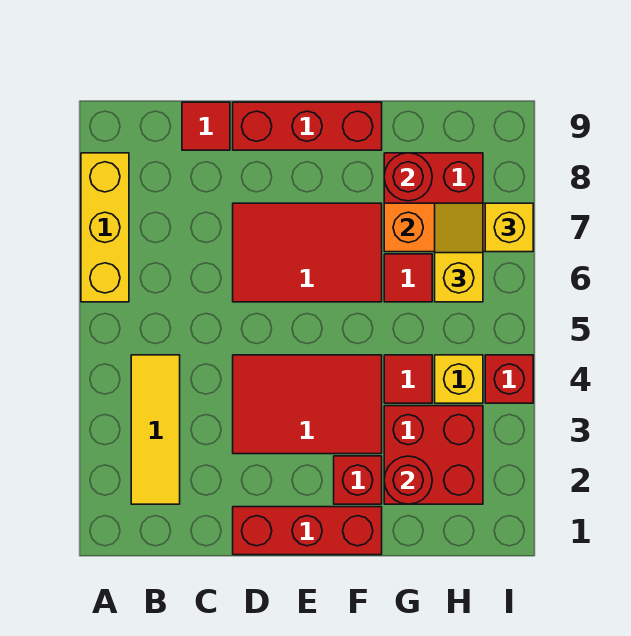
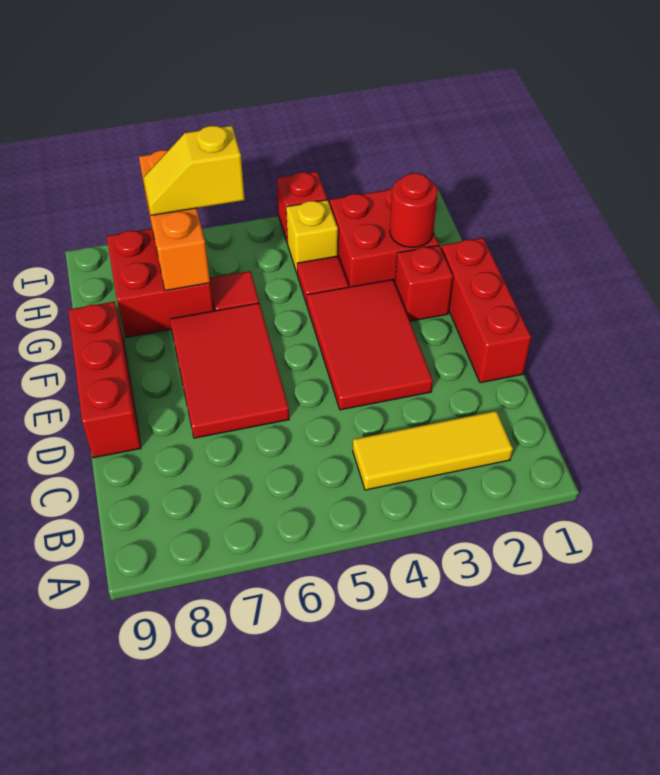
yellow 1x3 brick [81,153,129,302] -> none
red 1x1 tile [182,102,230,150] -> none
red 1x1 round brick [384,153,432,201] -> none
yellow 1x1 brick [485,203,533,252] -> none

